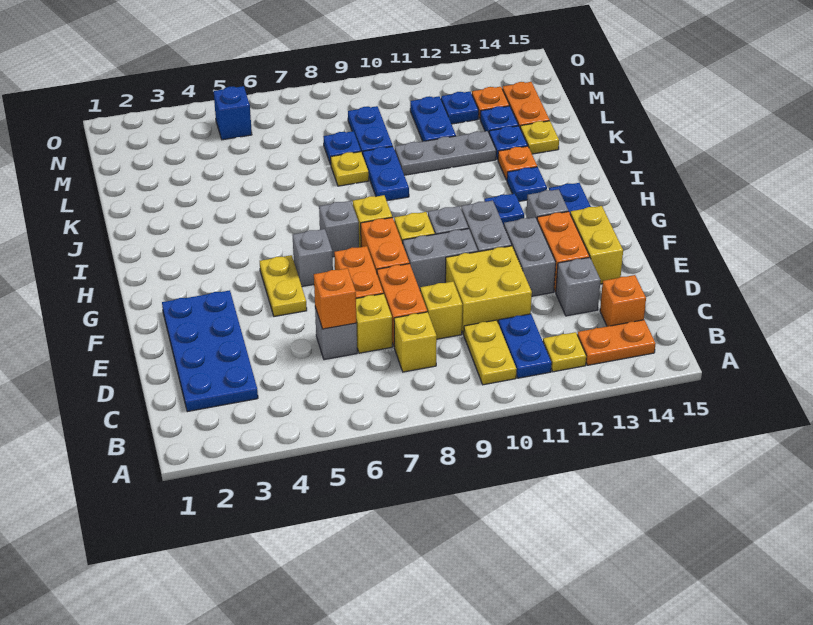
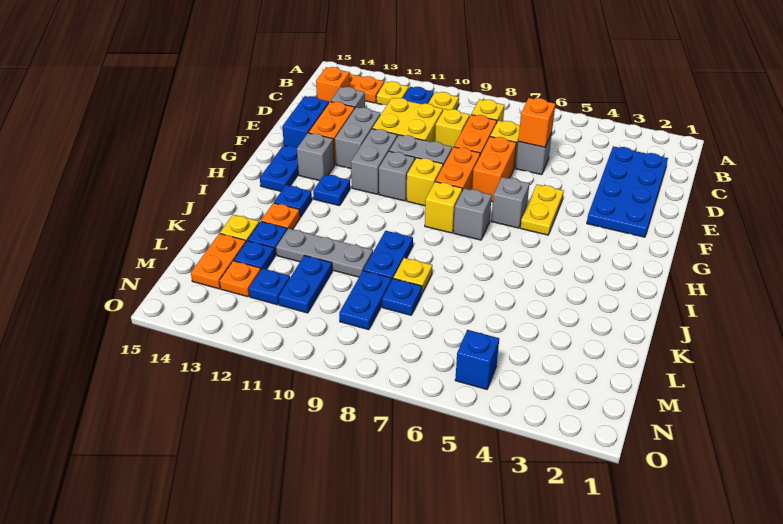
yellow 1x2 brick [570,206,623,284] -> blue 1x2 brick [282,96,329,148]

